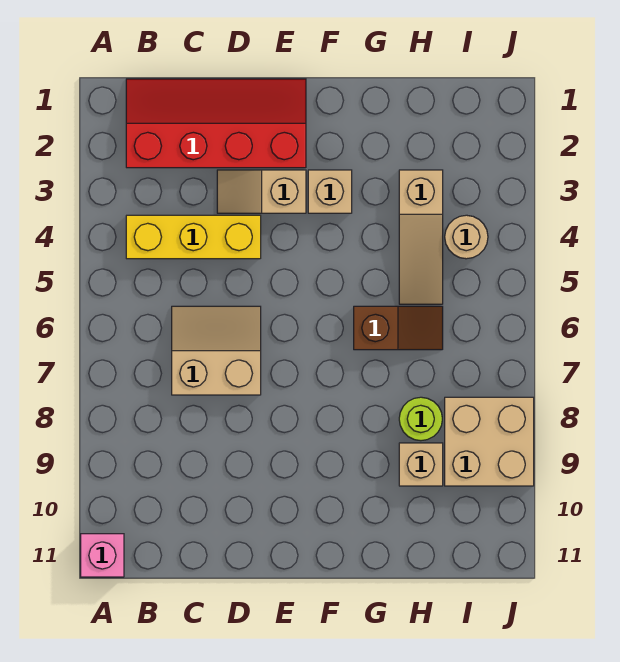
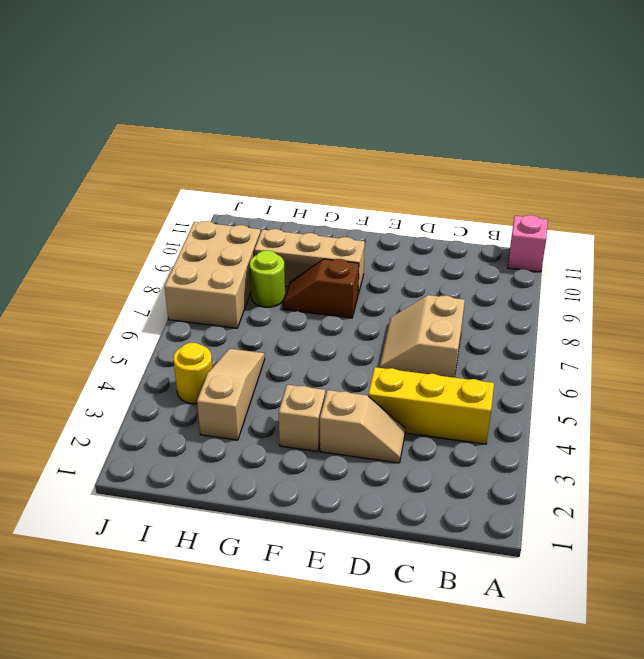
red 2x4 slope [126,79,306,168] -> none
tan 2x2 slope [172,306,261,395] -> tan 2x2 slope turned to [379,295,465,378]
brown 1x2 slope [354,306,443,350] -> brown 1x2 slope moved to [283,259,359,318]
tan 1x1 brick [399,443,443,486] -> tan 1x3 brick [254,229,365,294]
tan 1x1 round brick [445,215,488,259] -> yellow 1x1 round brick [173,343,213,404]
tan 2x2 brick [445,397,534,486] -> tan 2x3 brick [164,221,261,328]

